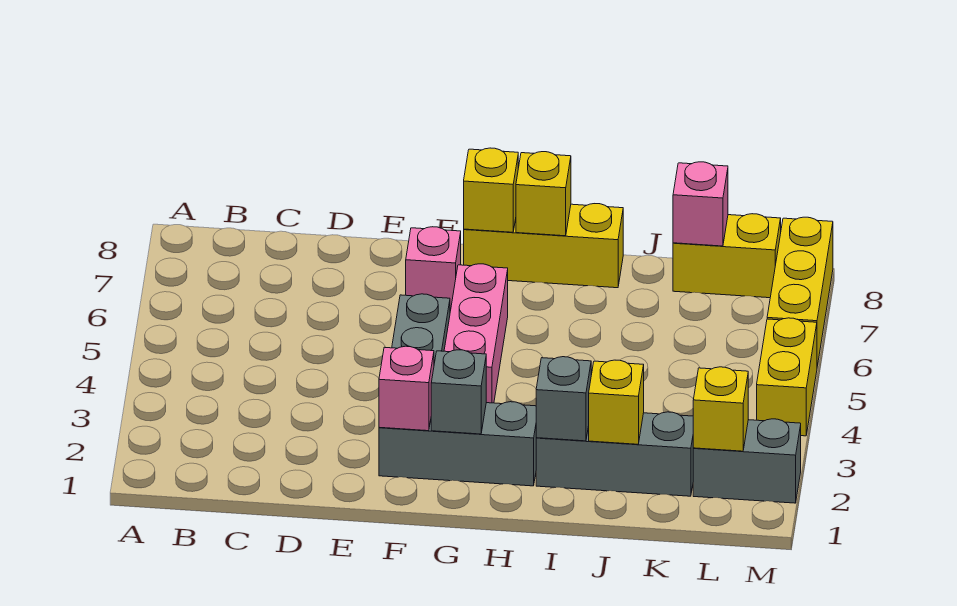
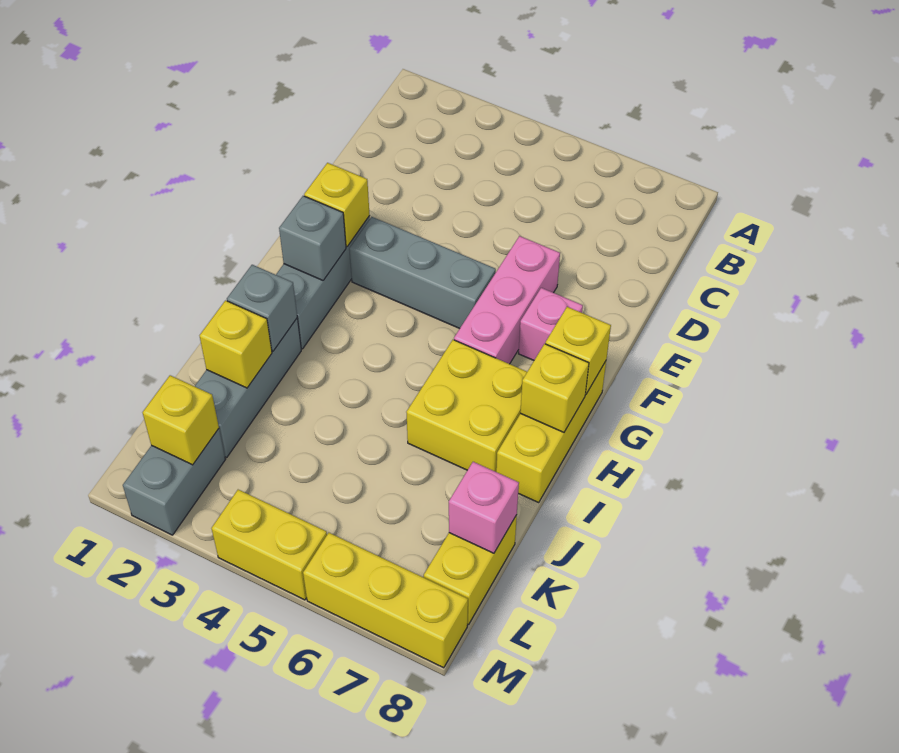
pink 1x1 brick [379,346,434,431] -> yellow 1x1 brick [304,163,370,247]
pink 1x3 brick [444,264,508,403] -> pink 1x3 brick turned to [454,236,560,364]
none -> yellow 2x2 brick [406,340,527,472]

